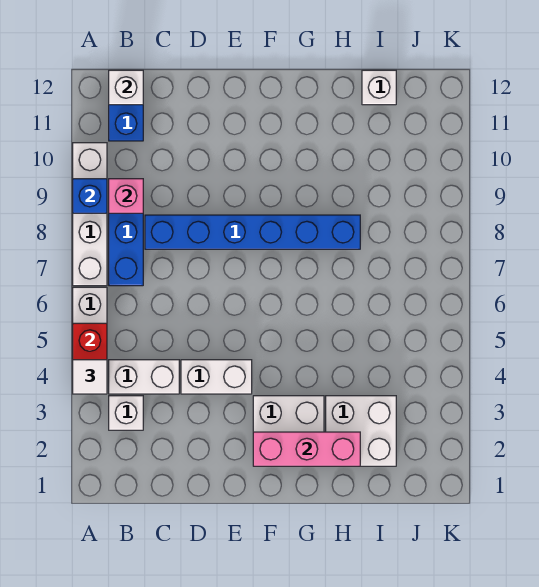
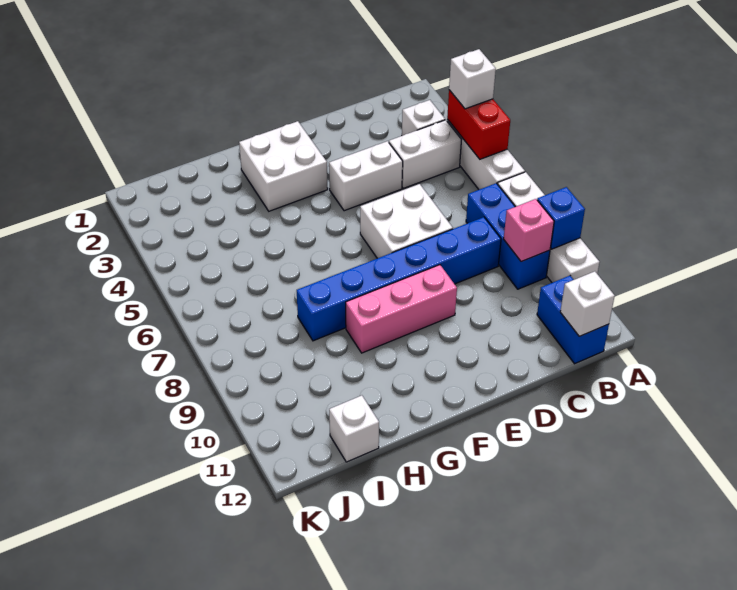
white 1x1 tile [73,360,107,394] -> white 1x1 brick [449,49,496,109]
pink 1x3 brick [253,432,360,466] -> pink 1x3 brick moved to [346,265,457,353]
white 2x2 brick [326,396,396,466] -> white 2x2 brick moved to [360,184,453,258]

